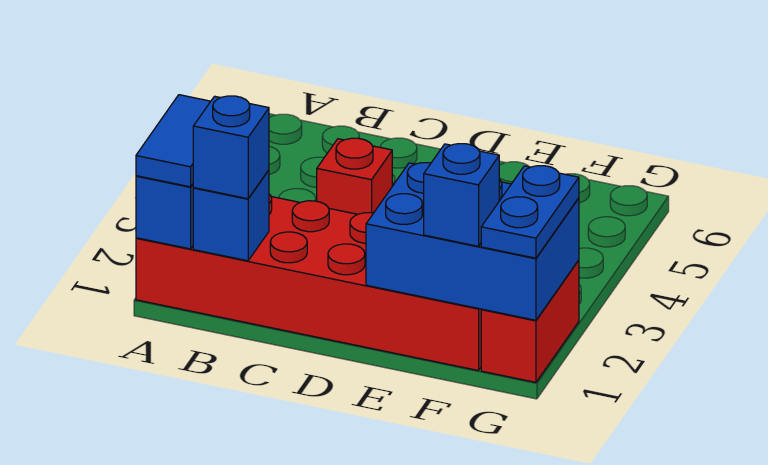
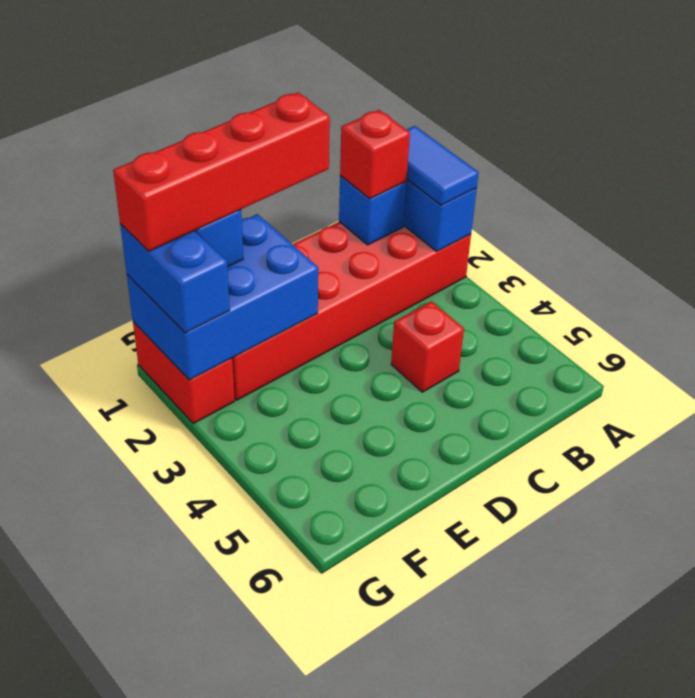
blue 1x1 brick [193,96,269,199] -> red 1x1 brick [340,110,410,199]
none -> red 1x4 brick [113,92,330,251]
blue 1x2 plate [481,166,579,258] -> blue 1x2 brick [120,224,230,333]

